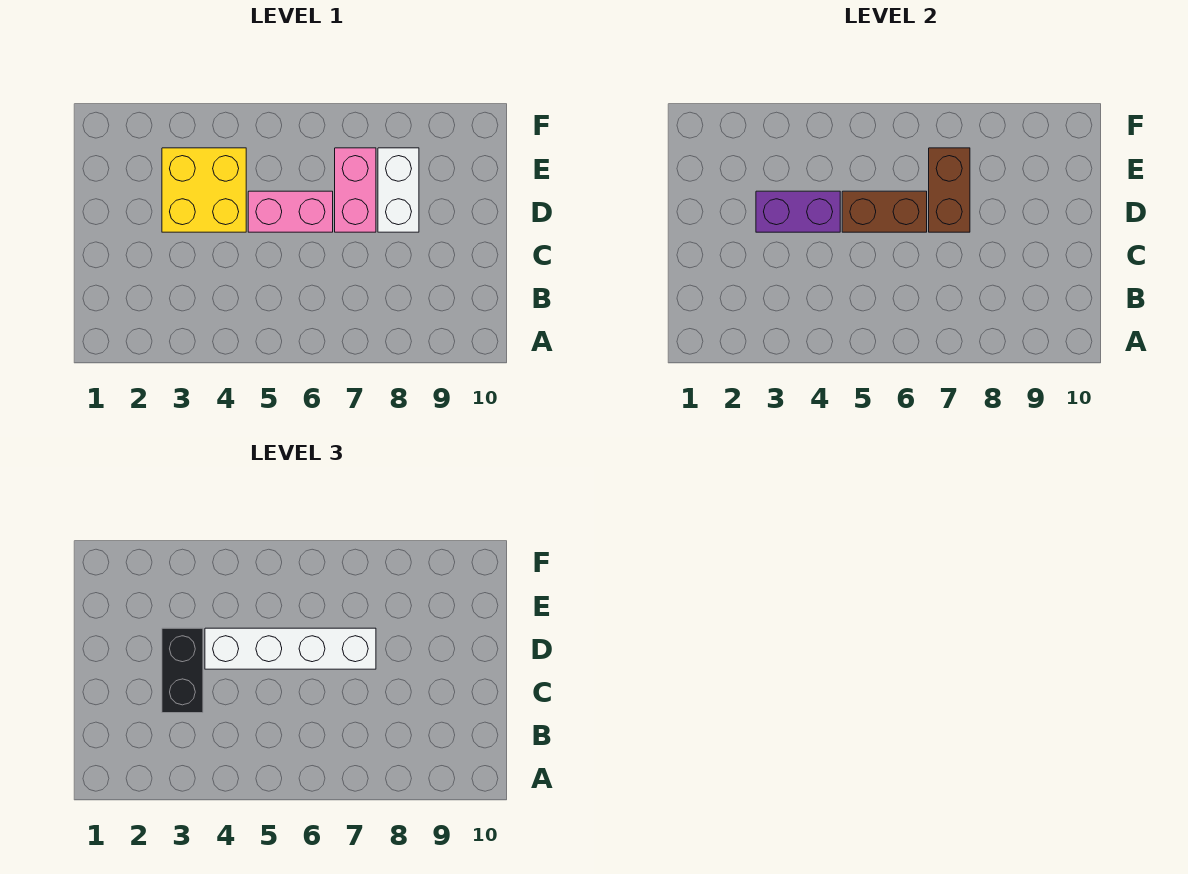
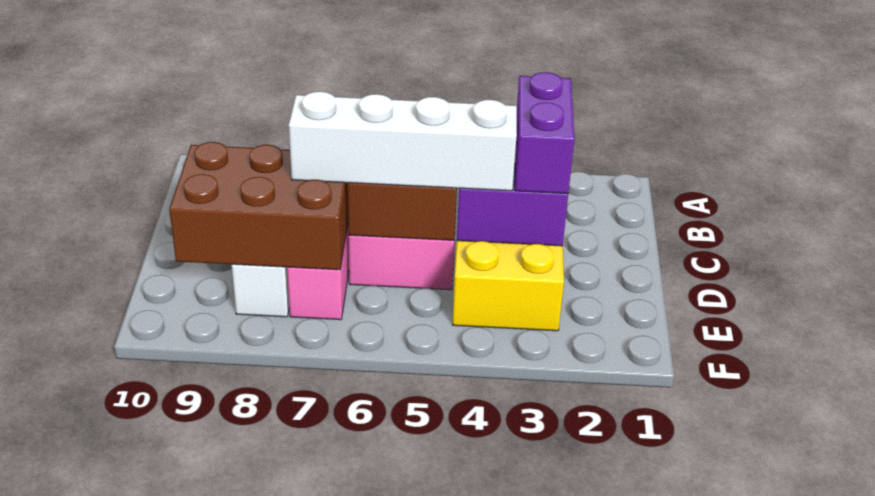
black 1x2 brick [162,628,203,713] -> purple 1x2 brick [515,72,574,194]
brown 1x2 brick [929,148,970,232] -> brown 2x3 brick [169,142,348,270]

